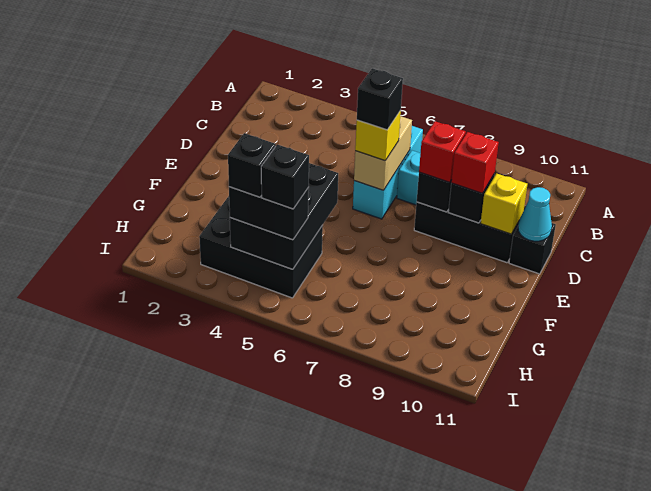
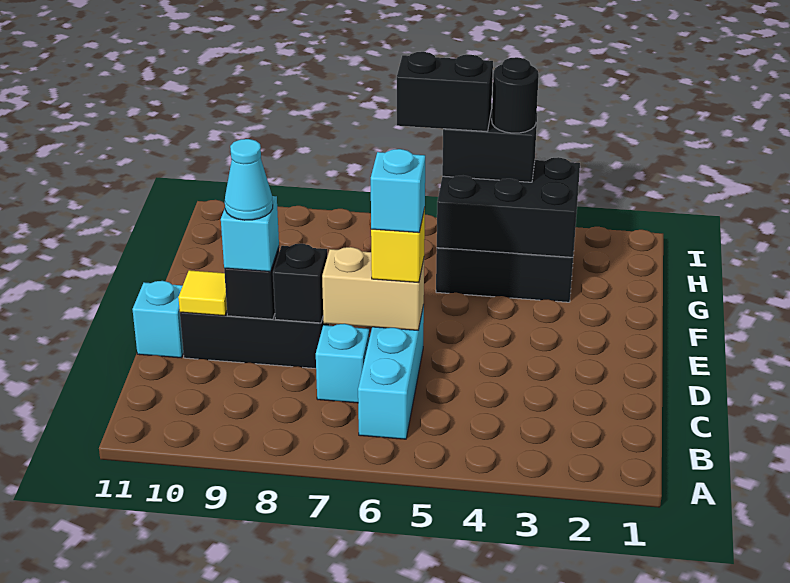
tan 1x2 brick [354,116,412,190] -> tan 1x2 brick turned to [322,247,424,330]
black 1x1 brick [357,68,403,130] -> cyan 1x1 brick [371,149,425,233]
red 1x1 brick [419,121,466,182] -> none
red 1x1 brick [451,132,499,193] -> cyan 1x1 brick [221,196,279,272]
yellow 1x1 brick [481,173,527,234] -> yellow 1x1 tile [178,270,227,316]
black 1x1 brick [509,223,556,274] -> cyan 1x1 brick [132,281,183,358]
cyan 1x1 cone [518,187,552,241] -> cyan 1x1 cone moved to [225,139,273,220]
black 2x3 brick [230,163,338,269] -> black 2x3 brick turned to [437,157,580,257]
black 1x1 brick [228,133,276,197] -> black 1x1 round brick [492,57,539,133]
black 1x1 brick [261,144,309,209] -> black 1x2 brick [397,52,493,131]

